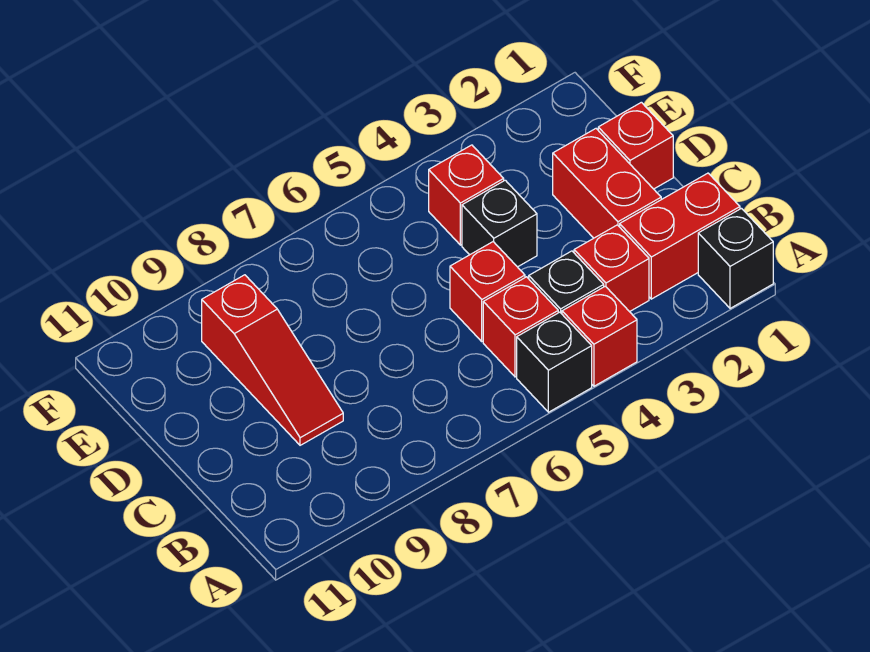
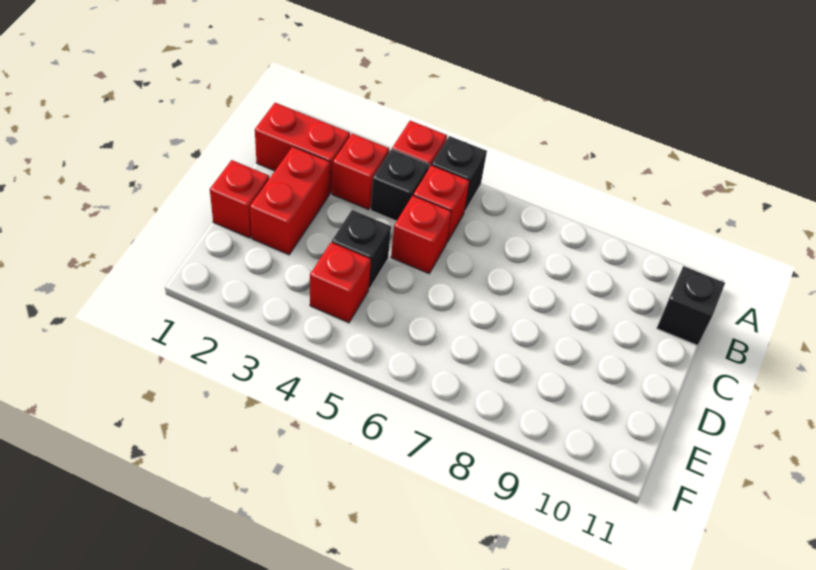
black 1x1 brick [698,208,773,308] -> black 1x1 brick moved to [657,266,725,345]
red 1x3 slope [202,275,343,445] -> none

